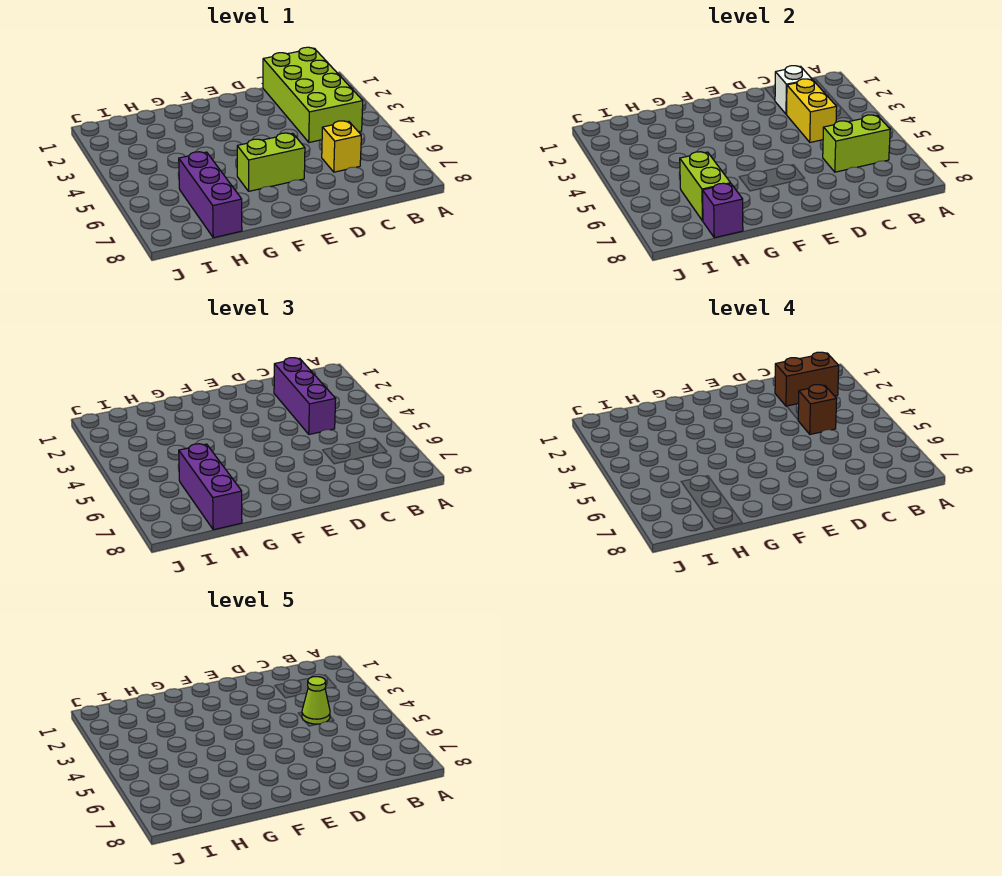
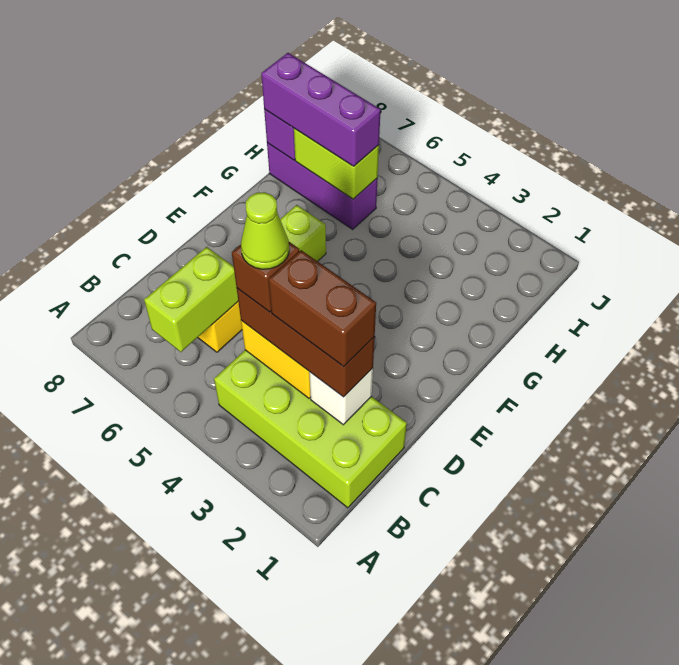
brown 1x2 brick [775,352,839,406] -> brown 1x2 brick turned to [268,250,376,367]
purple 1x3 brick [274,358,336,434] -> brown 1x3 brick [237,288,375,397]

